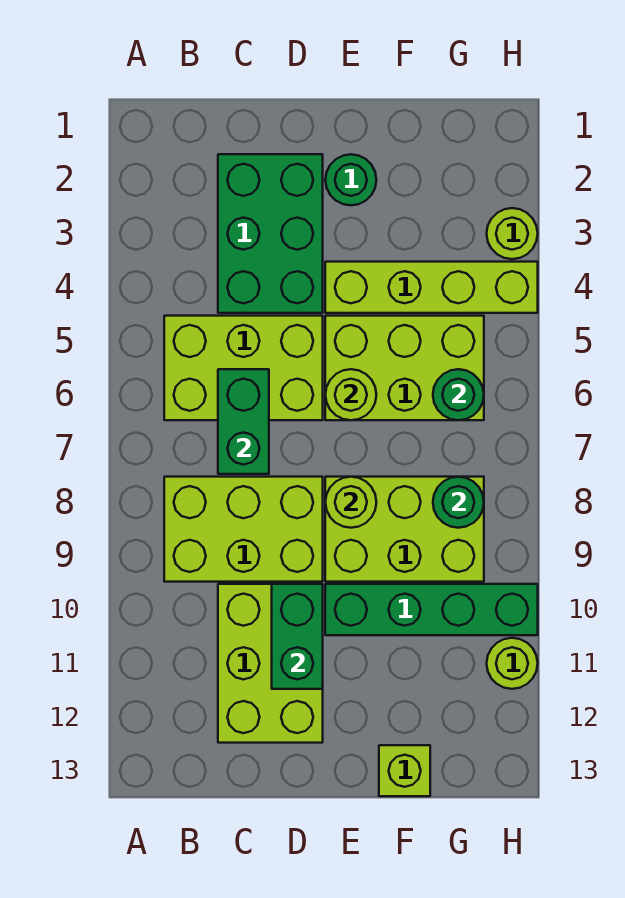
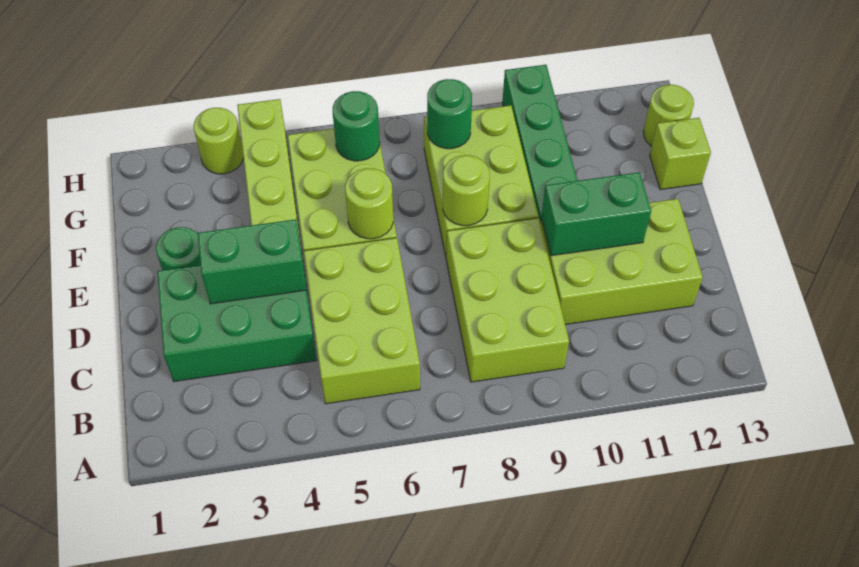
green 1x2 brick [218,369,269,474] -> green 1x2 brick moved to [198,219,306,304]
lime 1x1 round brick [487,638,538,689] -> lime 1x1 round brick moved to [643,85,694,146]

